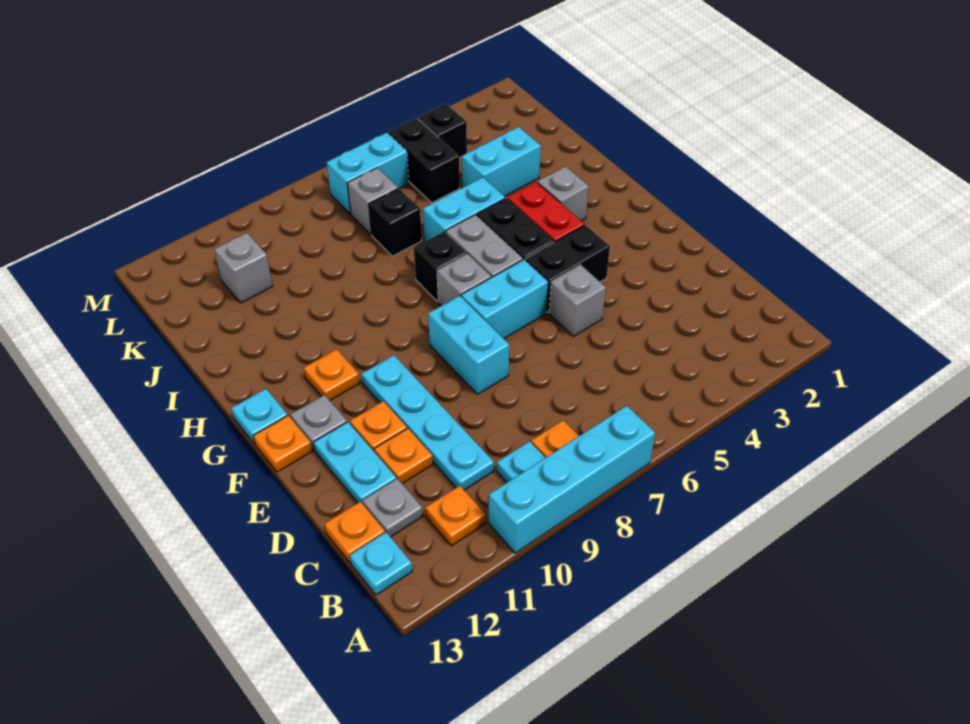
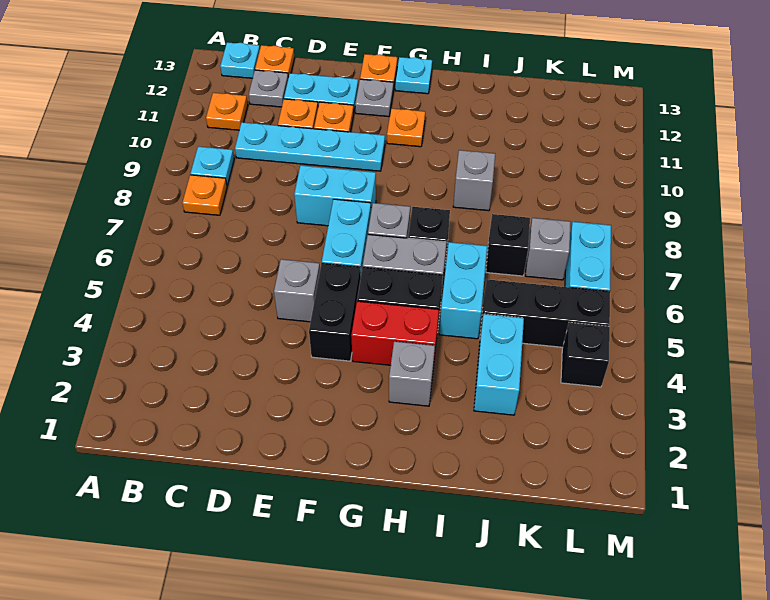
cyan 1x4 brick [489,406,655,553] -> none
black 1x2 brick [388,118,460,203] -> black 1x3 brick [481,279,610,347]
grey 1x1 brick [214,233,273,303] -> grey 1x1 brick moved to [453,150,495,211]

